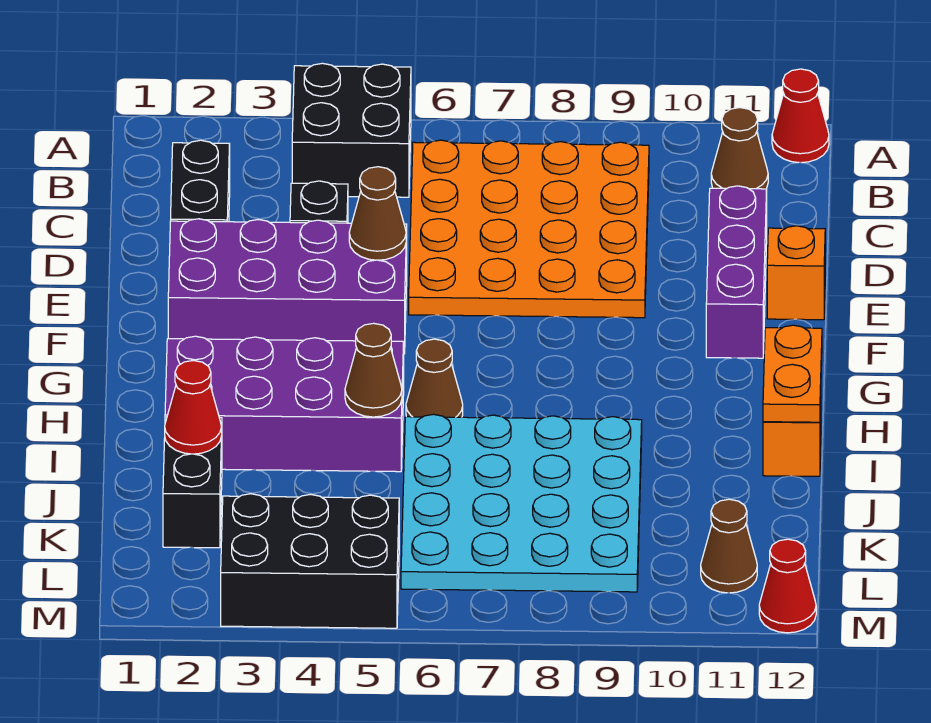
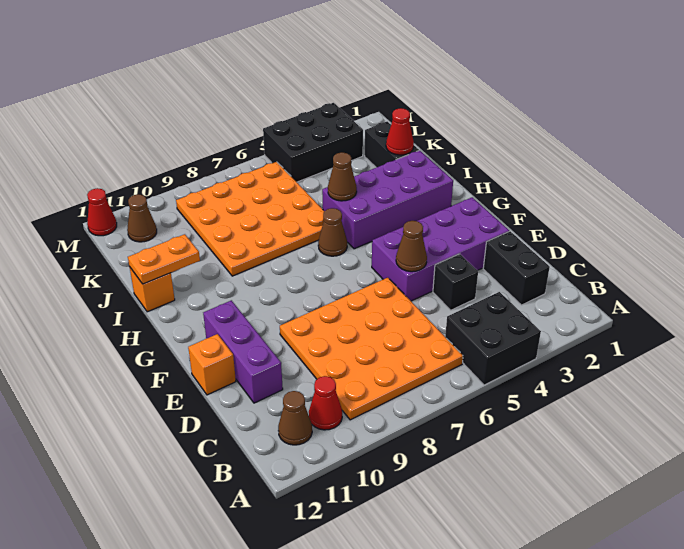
red 1x1 cone [772,69,829,163] -> red 1x1 cone moved to [309,376,342,430]
orange 1x2 plate [763,325,822,422] -> orange 1x2 plate turned to [128,234,200,284]
cyan 4x4 plate [401,414,642,592] -> orange 4x4 plate [176,162,324,276]

